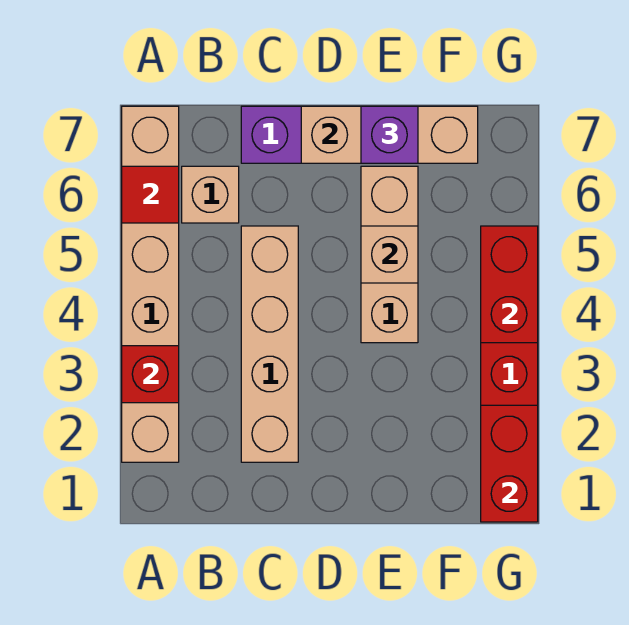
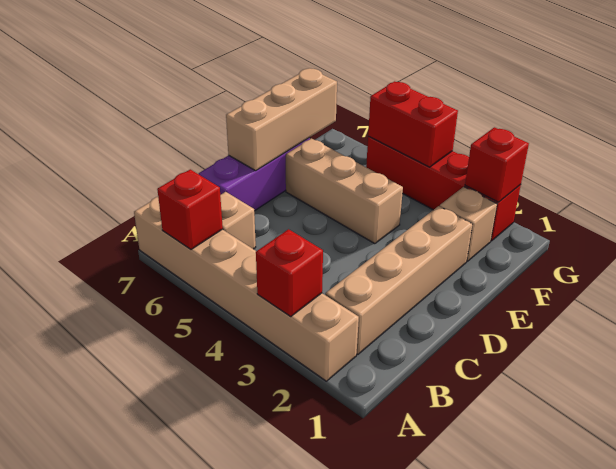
red 1x1 tile [122,166,179,223] -> red 1x1 brick [157,169,223,249]
tan 1x4 brick [241,226,298,462] -> tan 1x4 brick turned to [325,206,472,355]
tan 1x1 brick [361,226,418,283] -> tan 1x1 brick moved to [440,187,497,261]
purple 1x1 brick [361,106,418,163] -> none
red 1x2 brick [481,405,538,522] -> red 1x1 brick [465,127,529,202]

